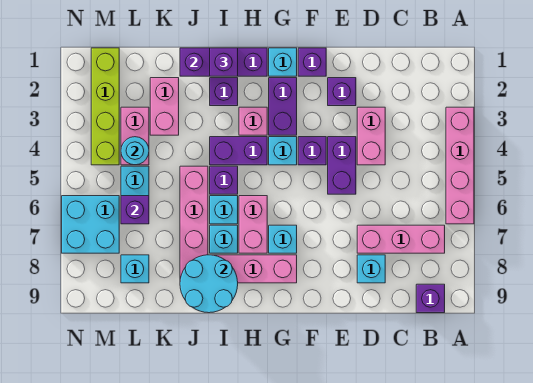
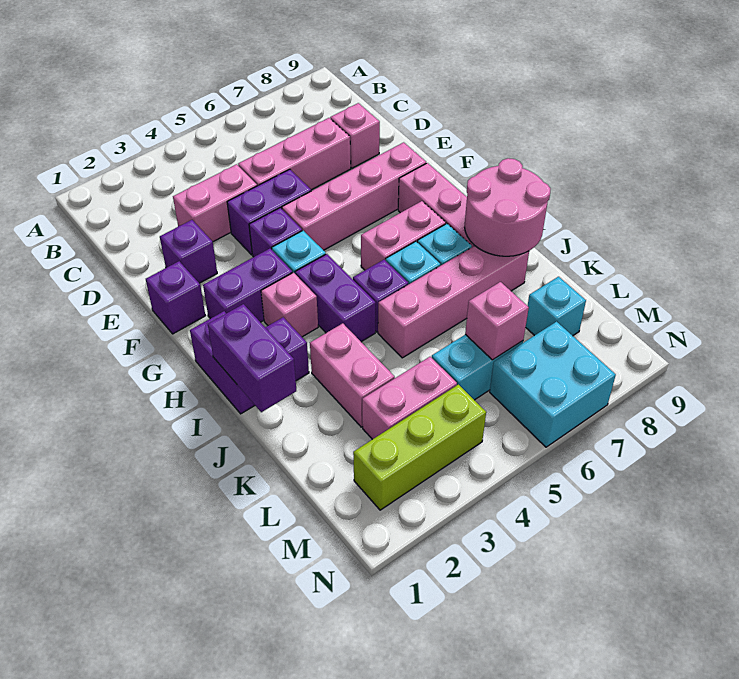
pink 1x4 brick [446,107,474,224] -> pink 1x4 brick moved to [282,142,426,250]
pink 1x3 brick [357,225,445,253] -> pink 1x3 brick turned to [238,118,351,190]
purple 1x1 brick [416,284,445,313] -> none
cyan 1x1 brick [357,255,385,283] -> pink 1x1 brick [330,103,380,168]
cyan 1x1 brick [269,48,297,76] -> none
cyan 1x1 brick [269,225,297,253] -> none
purple 1x1 brick [210,48,238,76] -> none
cyan 2x2 round brick [180,255,238,313] -> pink 2x2 round brick [465,158,551,256]
pink 1x2 brick [150,78,179,135] -> pink 1x2 brick turned to [310,323,395,427]
cyan 1x1 round brick [121,137,149,165] -> none
purple 1x1 brick [121,196,149,224] -> pink 1x1 brick [465,282,529,360]
lime 1x4 brick [91,48,119,165] -> lime 1x3 brick [353,384,486,510]

